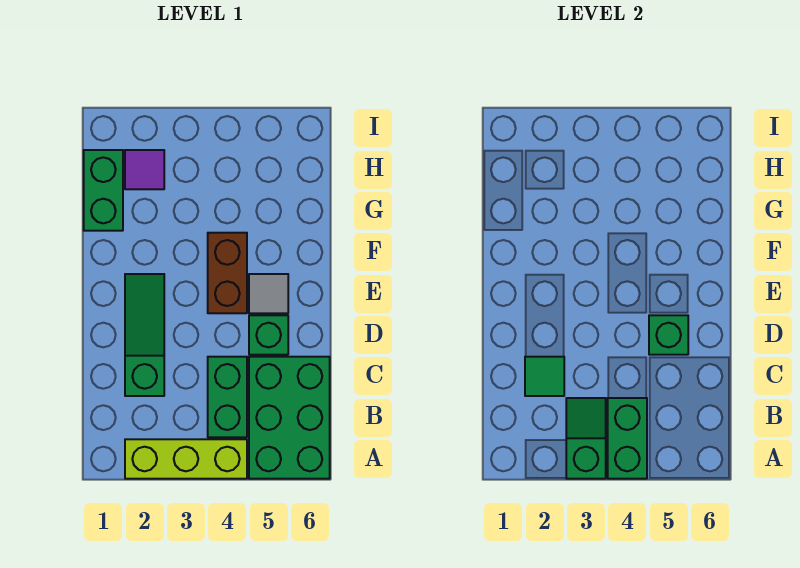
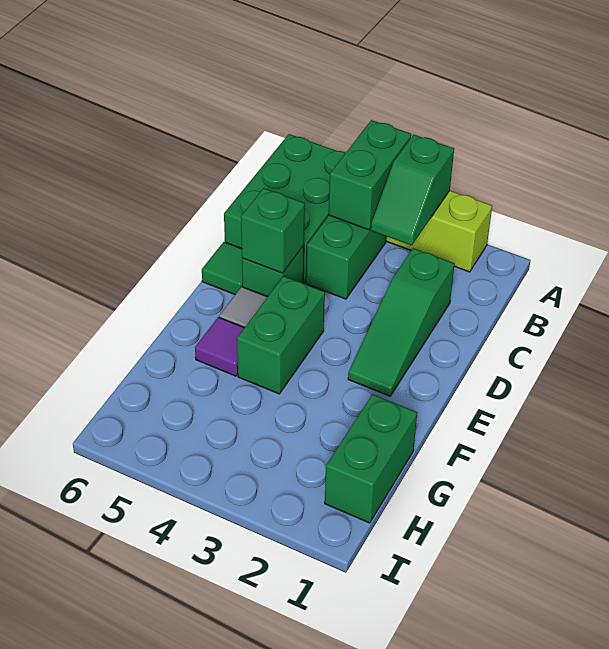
green 1x1 tile [525,357,564,396] -> green 1x1 tile moved to [202,242,243,294]
brown 1x2 brick [208,233,247,313] -> green 1x2 brick [237,276,325,394]
purple 1x1 tile [125,150,164,189] -> purple 1x1 tile moved to [195,317,244,376]

